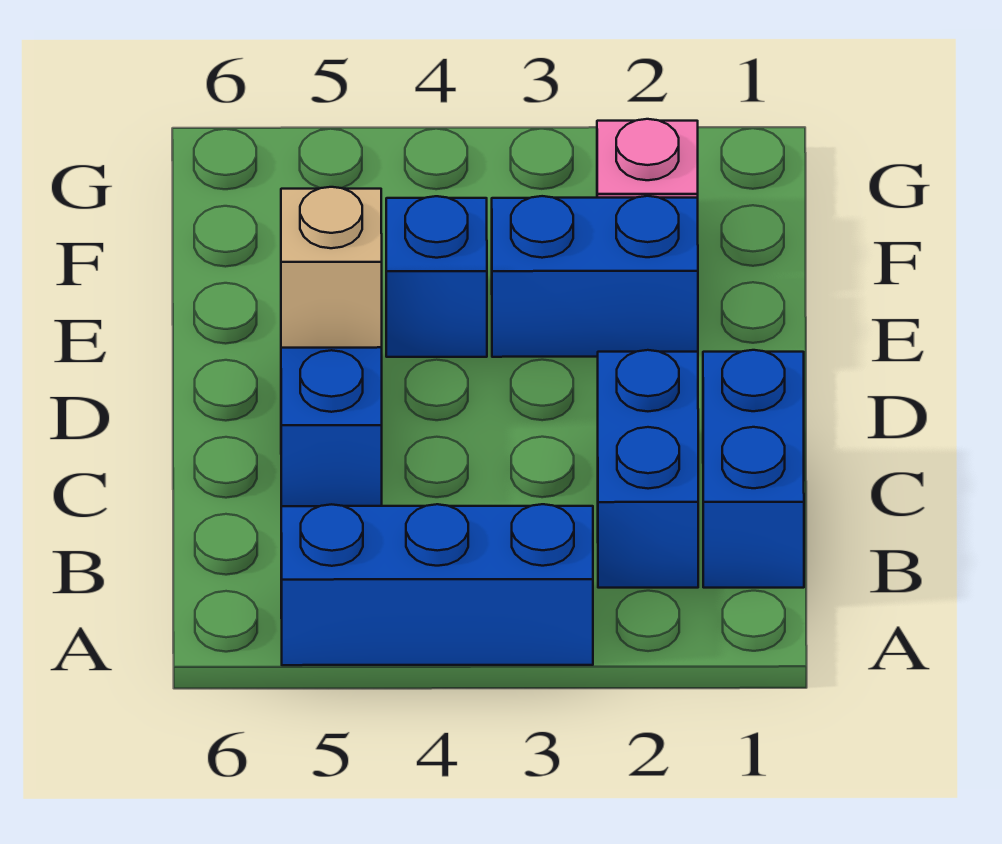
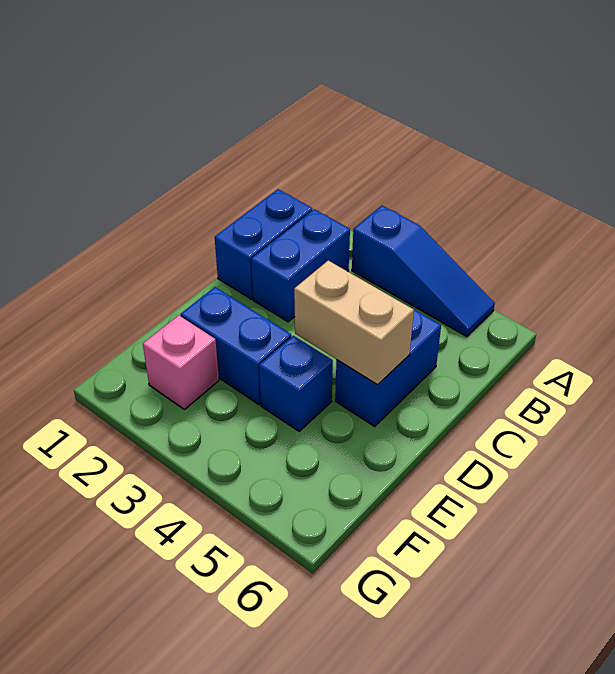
blue 1x3 brick [281,504,593,665] -> blue 1x3 slope [352,206,495,337]
tan 1x1 brick [281,187,382,348] -> tan 1x2 brick [294,261,414,385]

